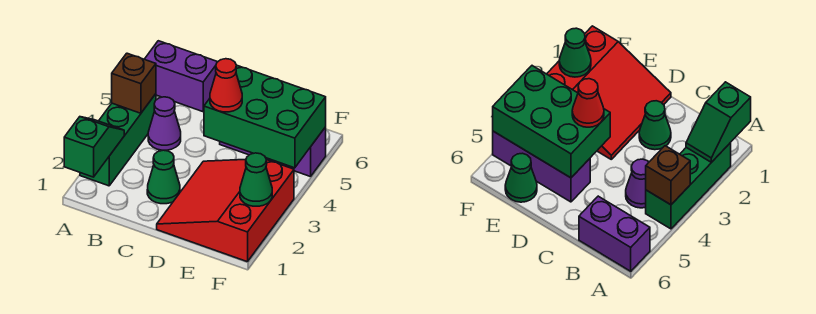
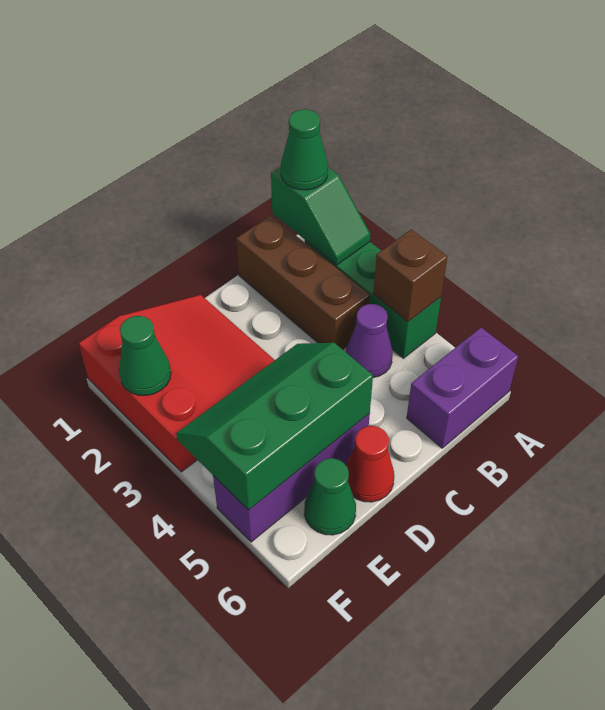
none -> brown 1x3 brick [236,216,370,350]
green 1x1 cone [147,150,180,204] -> green 1x1 cone moved to [281,109,328,190]
green 2x3 brick [204,65,326,168] -> green 2x3 slope [176,343,373,510]
red 1x1 cone [210,59,242,112] -> red 1x1 cone moved to [346,426,394,502]

